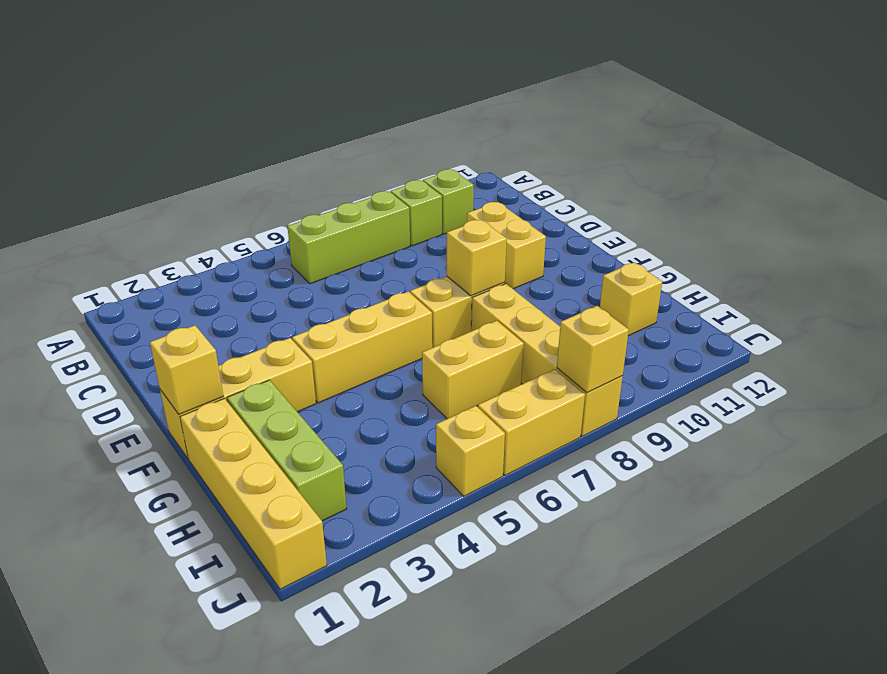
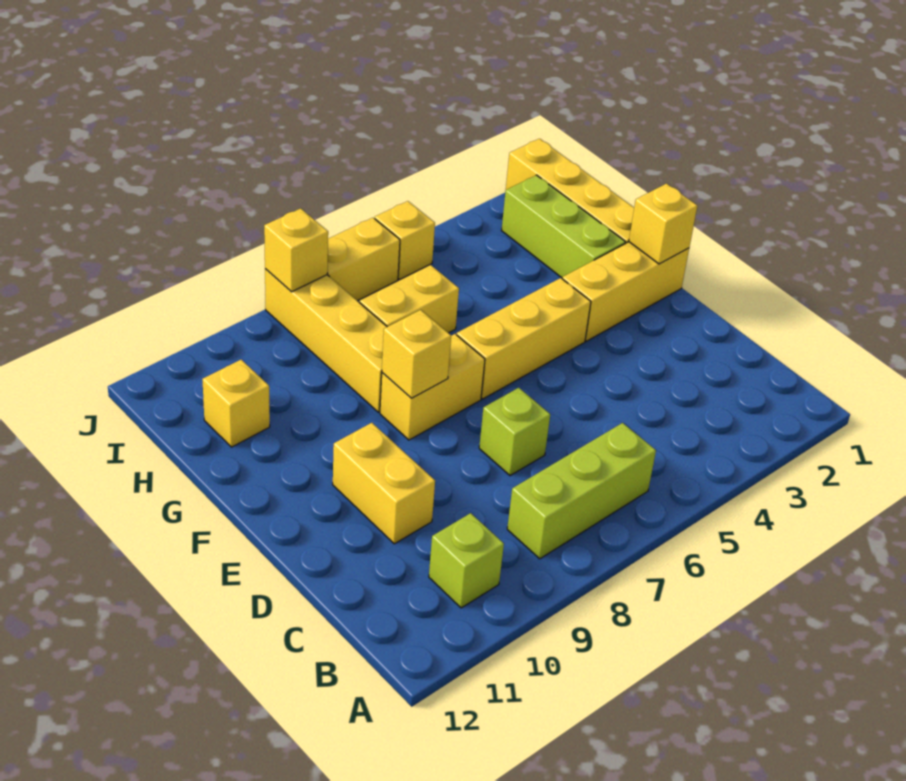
lime 1x1 brick [391,180,442,246] -> lime 1x1 brick moved to [479,388,550,476]

